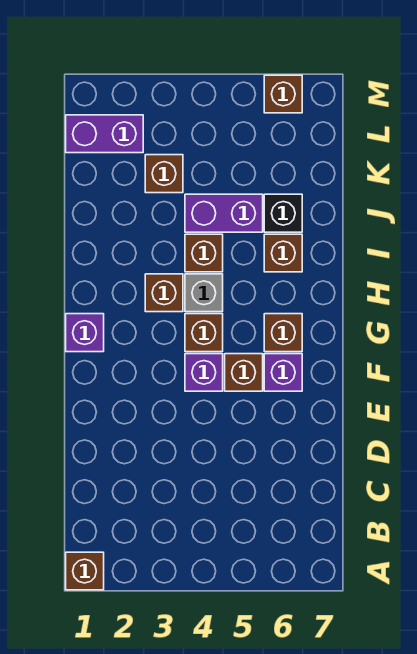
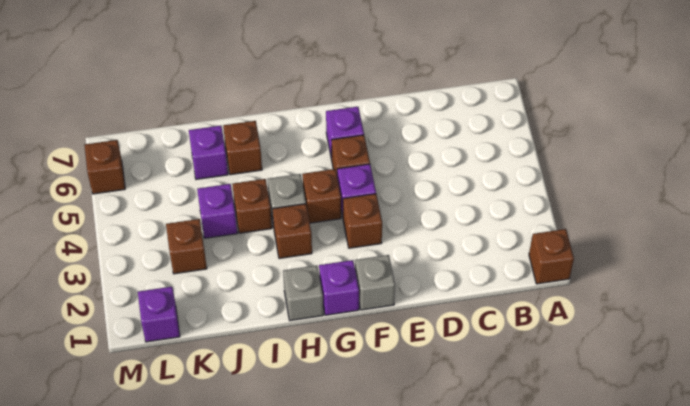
none -> grey 1x1 brick [355,255,395,310]
brown 1x1 brick [264,314,302,352] -> brown 1x1 brick moved to [343,194,382,248]
none -> grey 1x1 brick [283,265,323,321]
purple 1x2 brick [185,194,263,232] -> purple 1x1 brick [197,184,237,238]
black 1x1 brick [264,194,302,232] -> purple 1x1 brick [189,126,228,179]
purple 1x2 brick [66,115,143,153] -> purple 1x1 brick [138,287,180,342]

